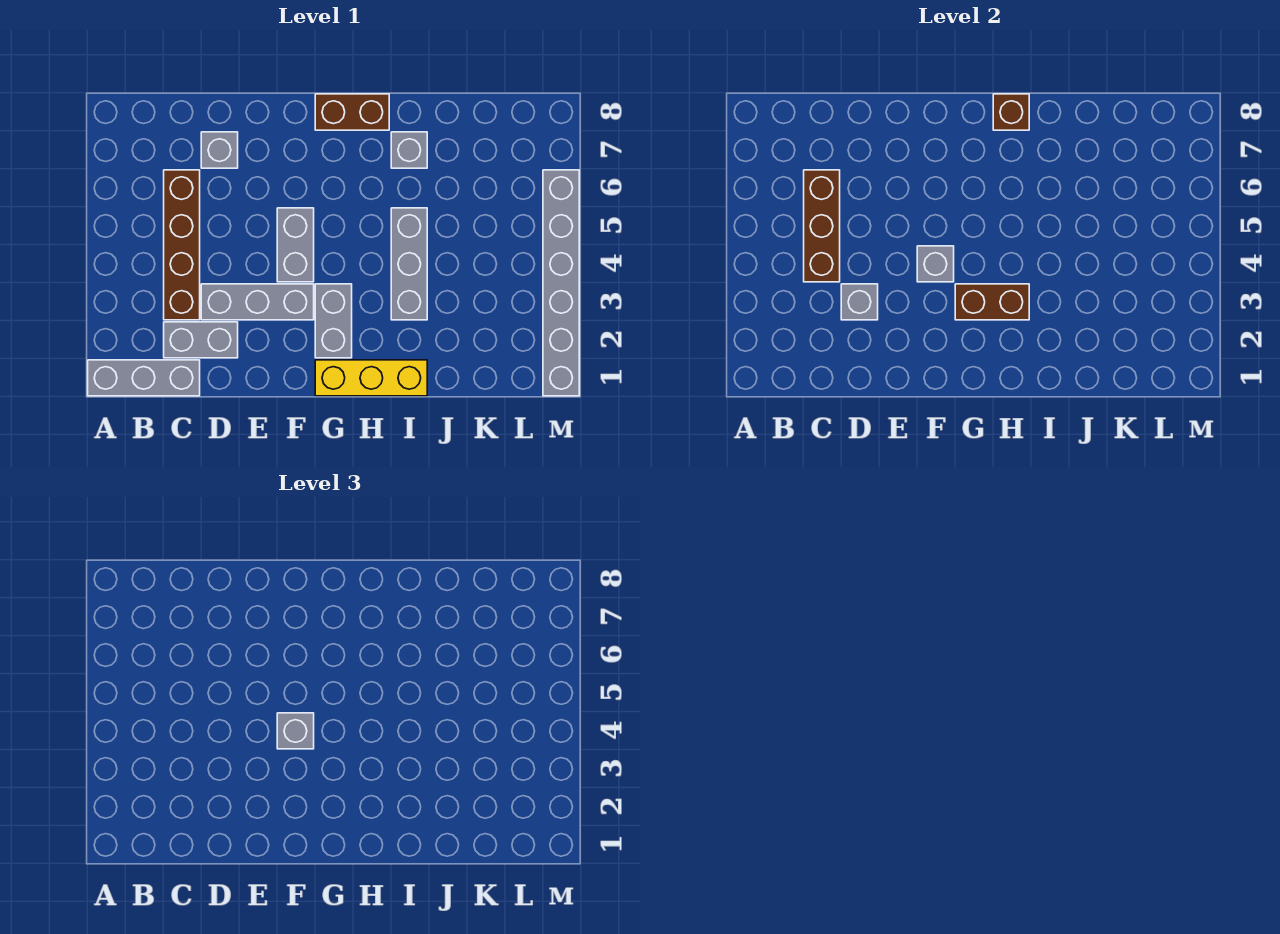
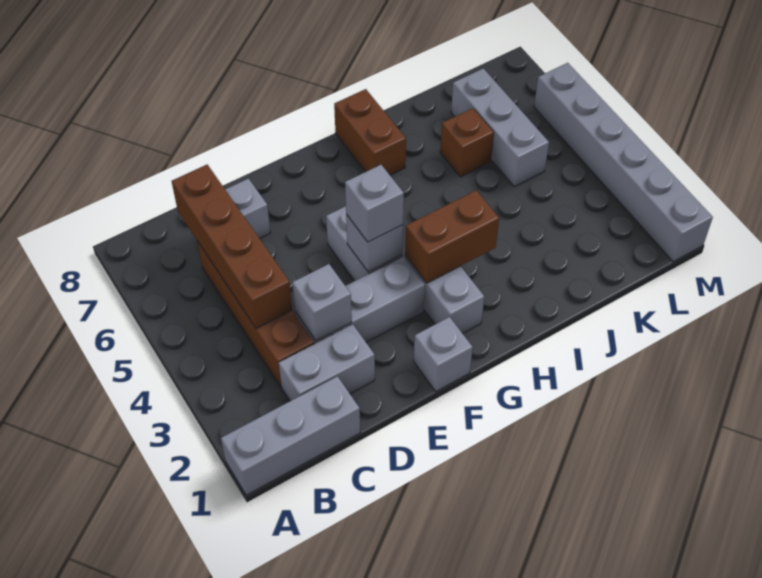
brown 1x3 brick [804,170,840,282] -> brown 1x4 brick [172,165,292,329]
yellow 1x3 brick [315,360,427,396] -> none
brown 1x2 brick [315,94,389,130] -> brown 1x2 brick turned to [334,89,406,175]
brown 1x1 brick [993,94,1029,130] -> brown 1x1 brick moved to [440,108,494,177]
grey 1x3 brick [391,208,427,320] -> grey 1x3 brick moved to [451,68,549,187]
grey 1x1 brick [391,132,427,168] -> grey 1x1 brick moved to [414,317,473,391]

